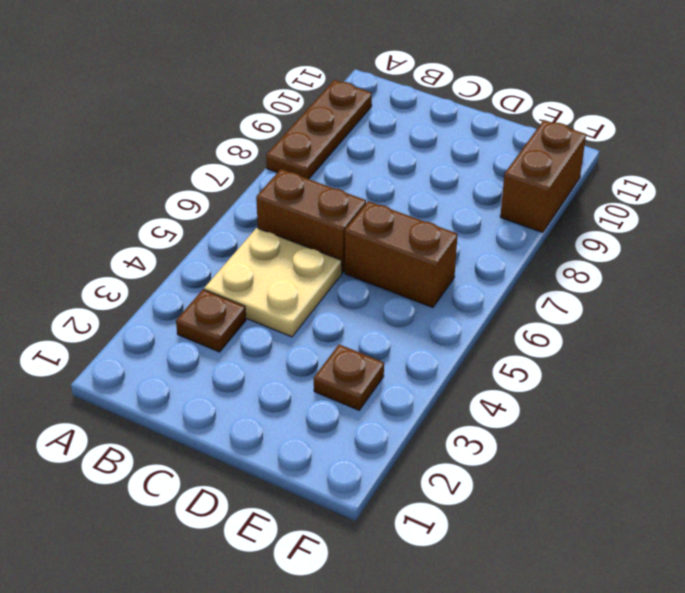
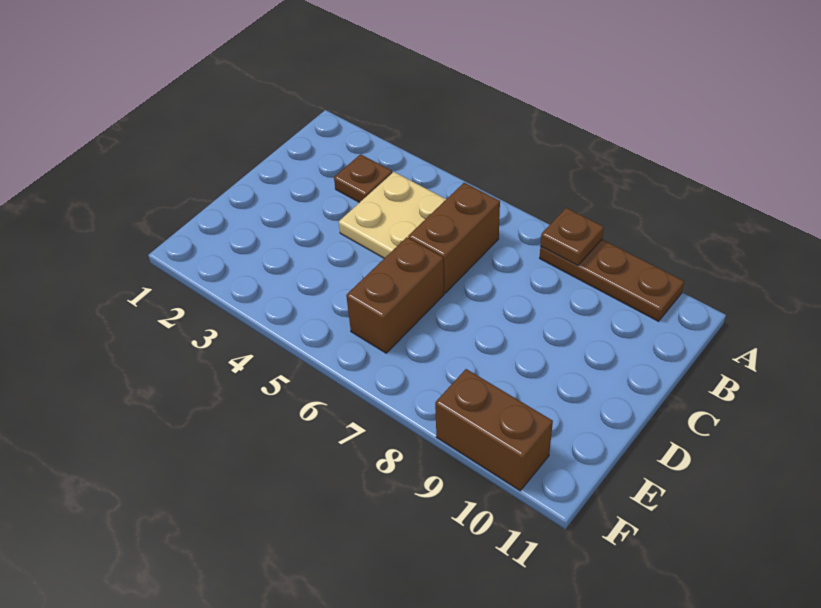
brown 1x1 plate [314,344,384,410] -> brown 1x1 plate moved to [540,208,604,266]

